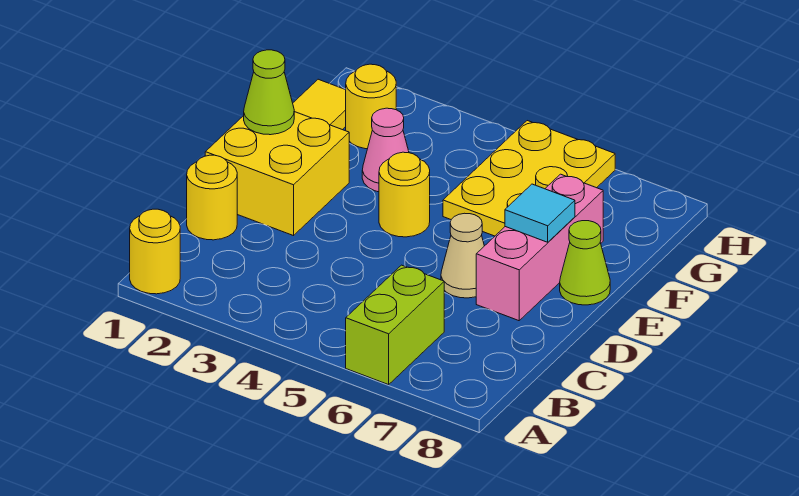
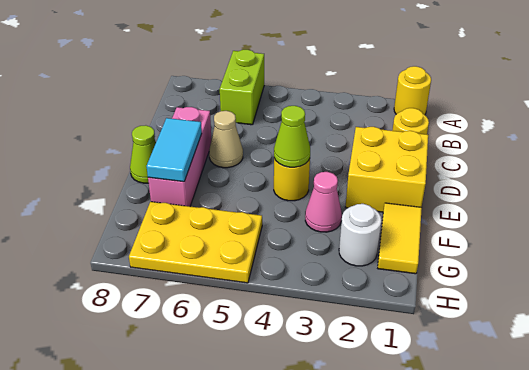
lime 1x1 cone [244,50,294,135] -> lime 1x1 cone moved to [274,106,310,167]
cyan 1x1 tile [505,184,575,242] -> cyan 1x2 tile [147,118,202,182]
yellow 2x3 plate [443,121,615,236] -> yellow 2x3 plate turned to [129,202,262,283]
yellow 1x1 round brick [346,64,396,149] -> white 1x1 round brick [339,204,381,266]

